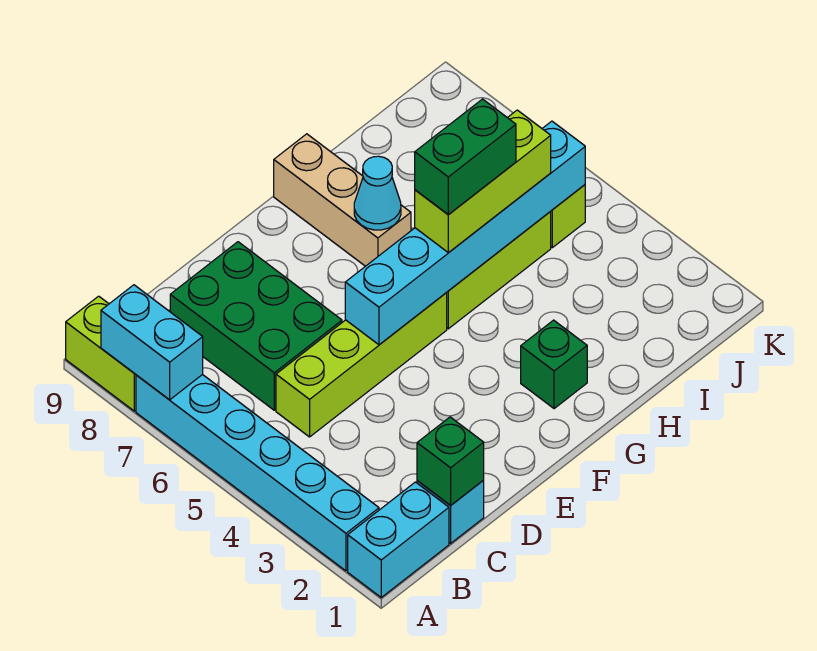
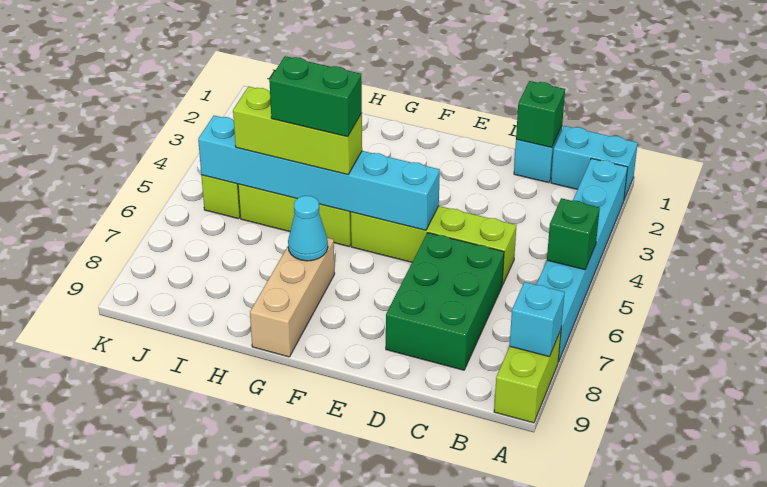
cyan 1x2 brick [101,285,203,400] -> cyan 1x1 brick [510,282,565,357]
green 1x1 brick [521,320,587,409] -> green 1x1 brick moved to [547,198,600,270]

